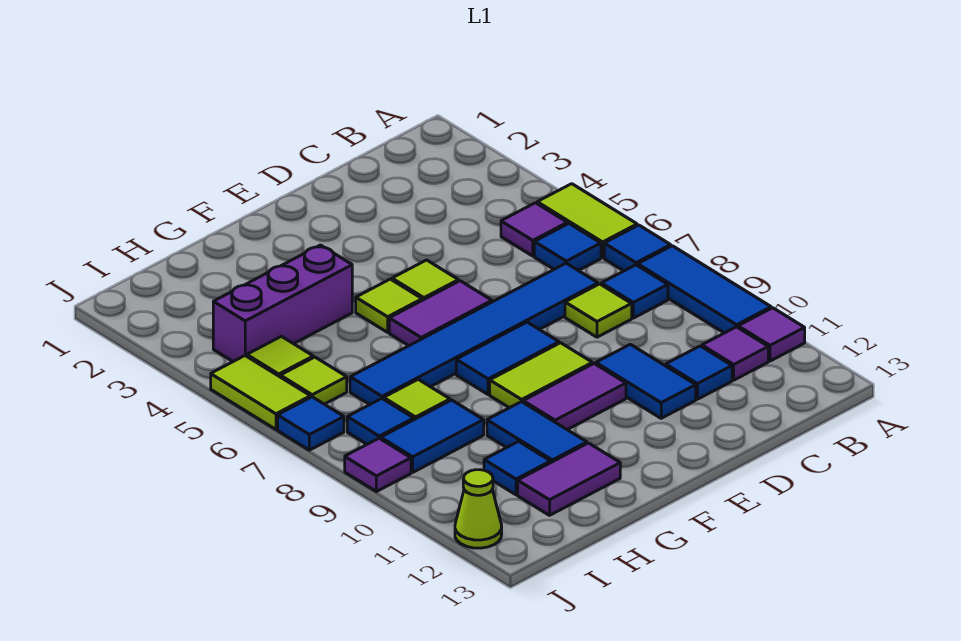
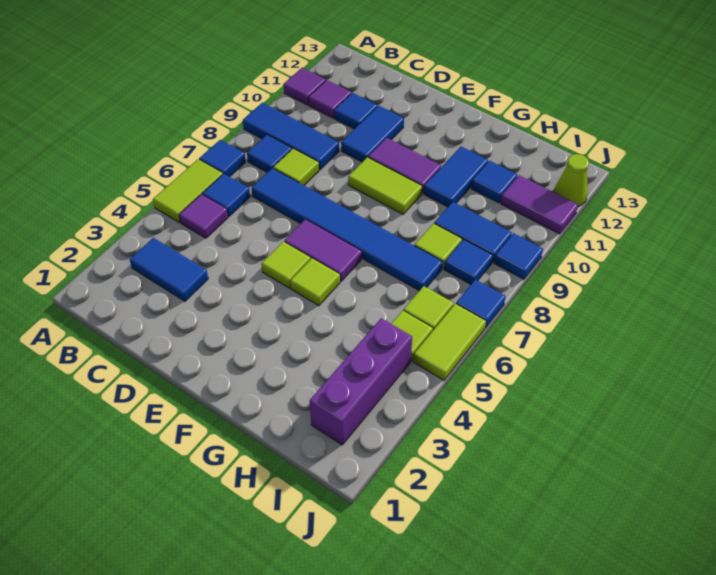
blue 1x3 tile [638,246,771,333] -> blue 1x3 tile turned to [243,103,339,170]
blue 1x2 tile [456,322,559,395] -> blue 1x2 tile moved to [130,238,208,301]
purple 1x3 brick [213,245,352,362] -> purple 1x3 brick turned to [310,318,412,445]
purple 1x2 tile [518,443,620,515] -> purple 1x2 tile moved to [501,175,578,234]
purple 1x1 tile [345,438,411,492] -> blue 1x1 tile [494,233,543,279]

